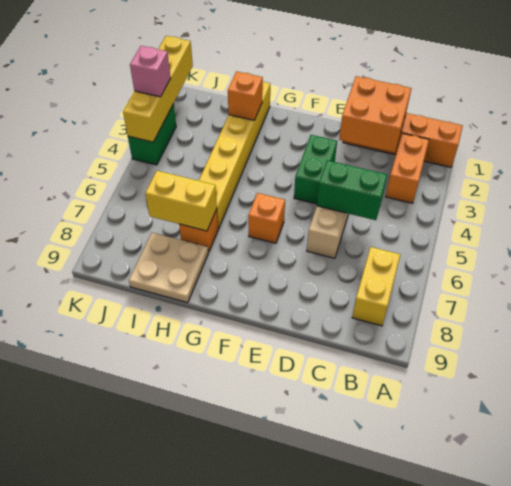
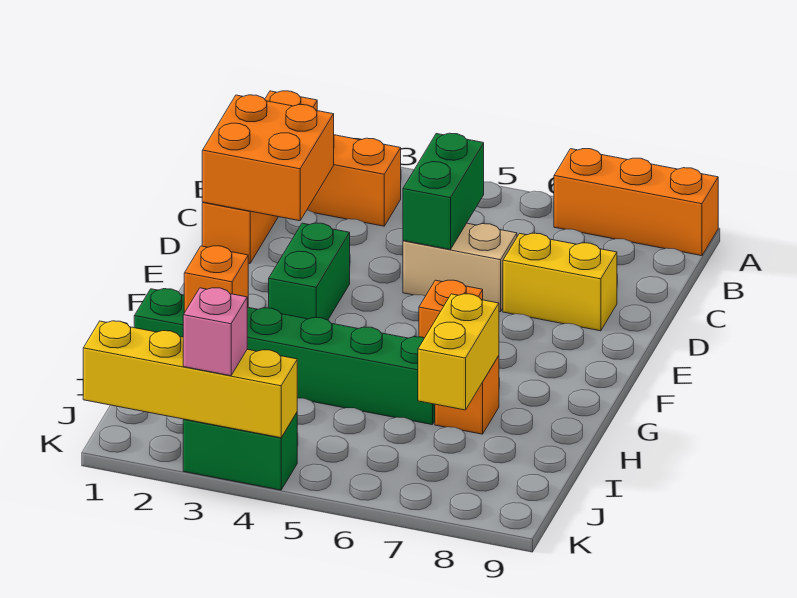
none -> orange 1x3 brick [554,149,718,256]
yellow 1x2 brick [352,247,400,326] -> yellow 1x2 brick moved to [503,233,617,331]
green 1x2 brick [294,135,337,204] -> green 1x2 brick turned to [269,223,350,320]
yellow 1x6 brick [199,82,270,229] -> green 1x6 brick [134,289,435,425]
tan 2x2 plate [129,233,208,303] -> none

